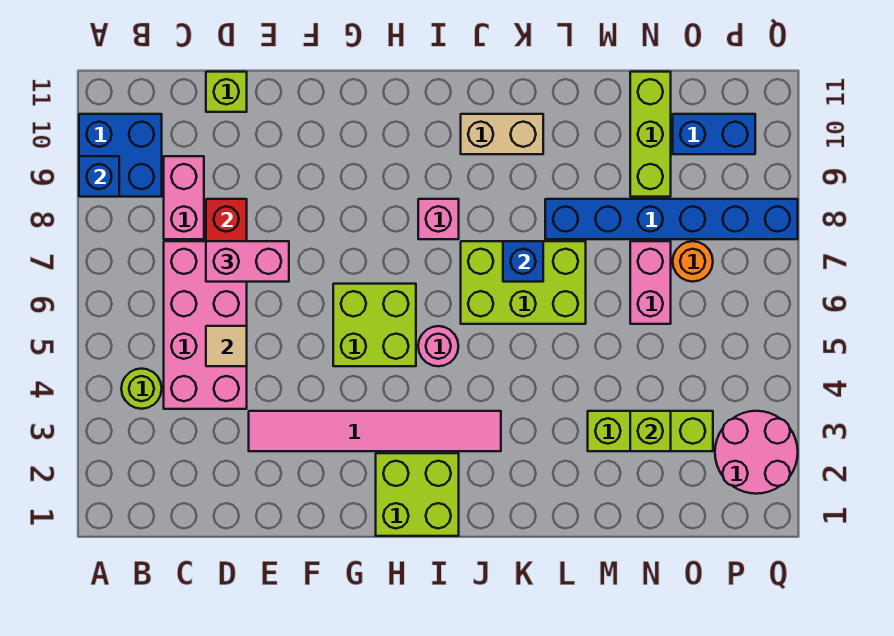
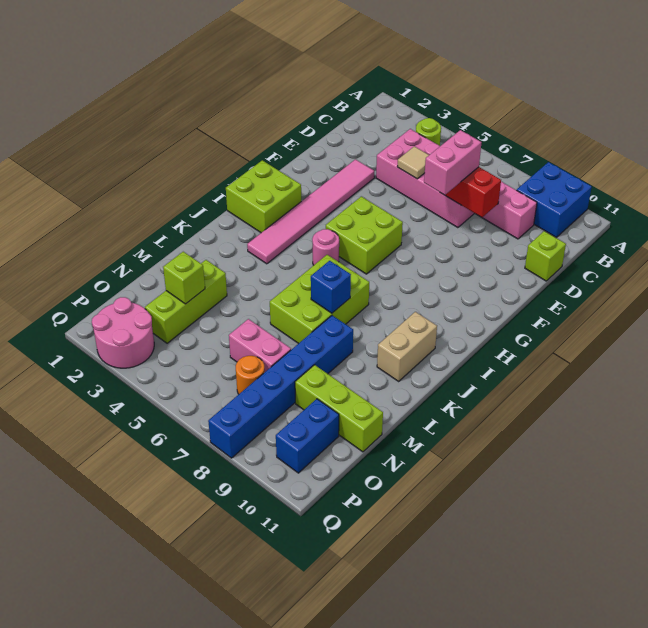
blue 1x1 brick [79,156,119,197] -> none
pink 1x1 brick [418,199,459,239] -> none

